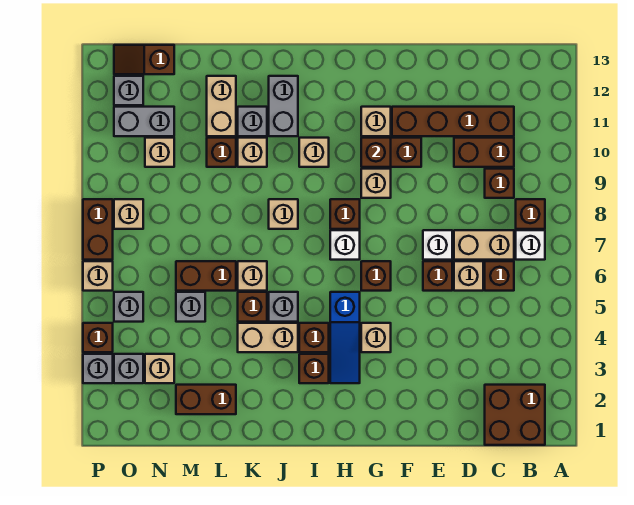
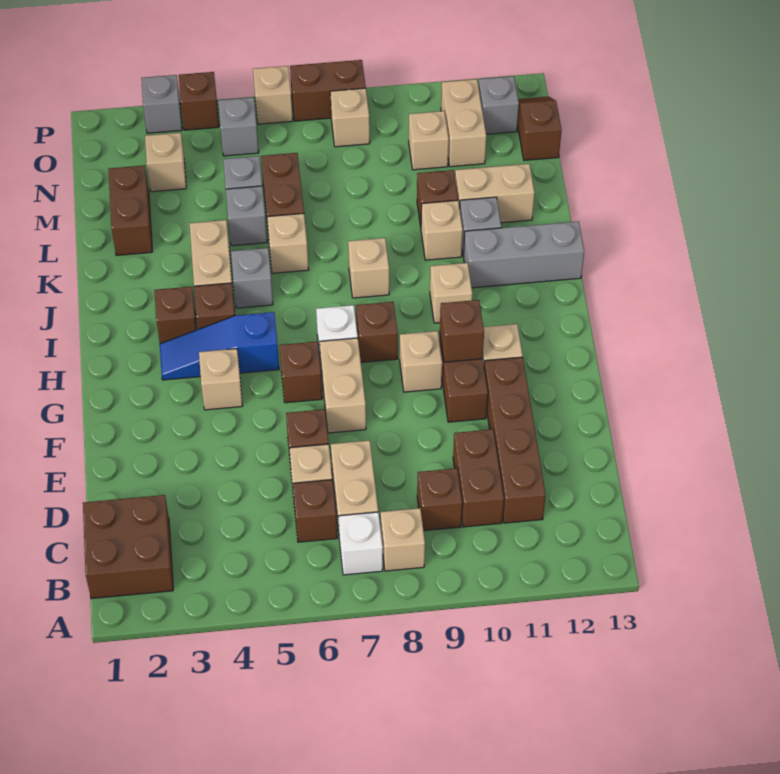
brown 1x1 brick [516,199,545,229] -> tan 1x1 brick [381,508,425,571]
white 1x1 brick [423,230,452,260] -> none
none -> tan 1x2 brick [320,338,366,433]
grey 1x2 brick [269,76,298,136] -> grey 1x3 brick [464,221,584,288]
brown 1x1 brick [238,292,267,322] -> none
grey 1x2 brick [114,107,174,136] -> tan 1x2 brick [441,79,486,167]
grey 1x1 brick [114,354,143,383] -> grey 1x1 brick moved to [226,186,267,246]

